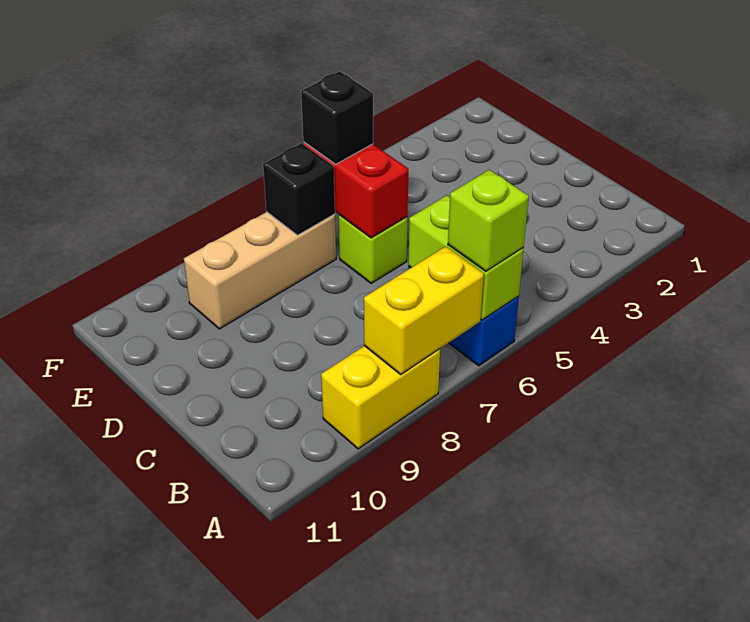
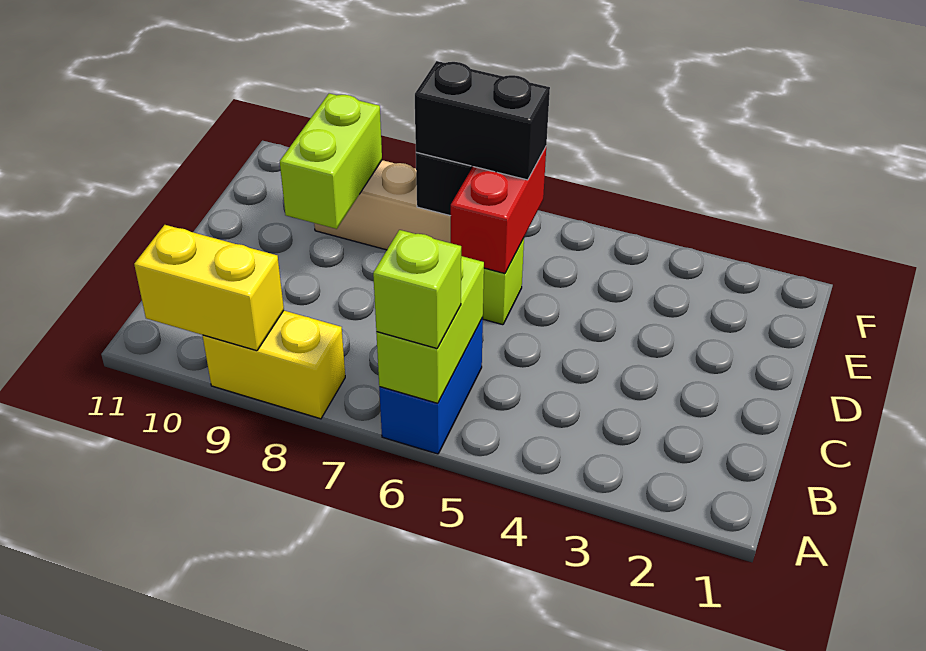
yellow 1x2 brick [364,246,484,374] -> yellow 1x2 brick moved to [134,225,284,351]
none -> lime 1x2 brick [280,93,382,229]
black 1x1 brick [301,71,373,164] -> black 1x2 brick [415,61,550,180]

